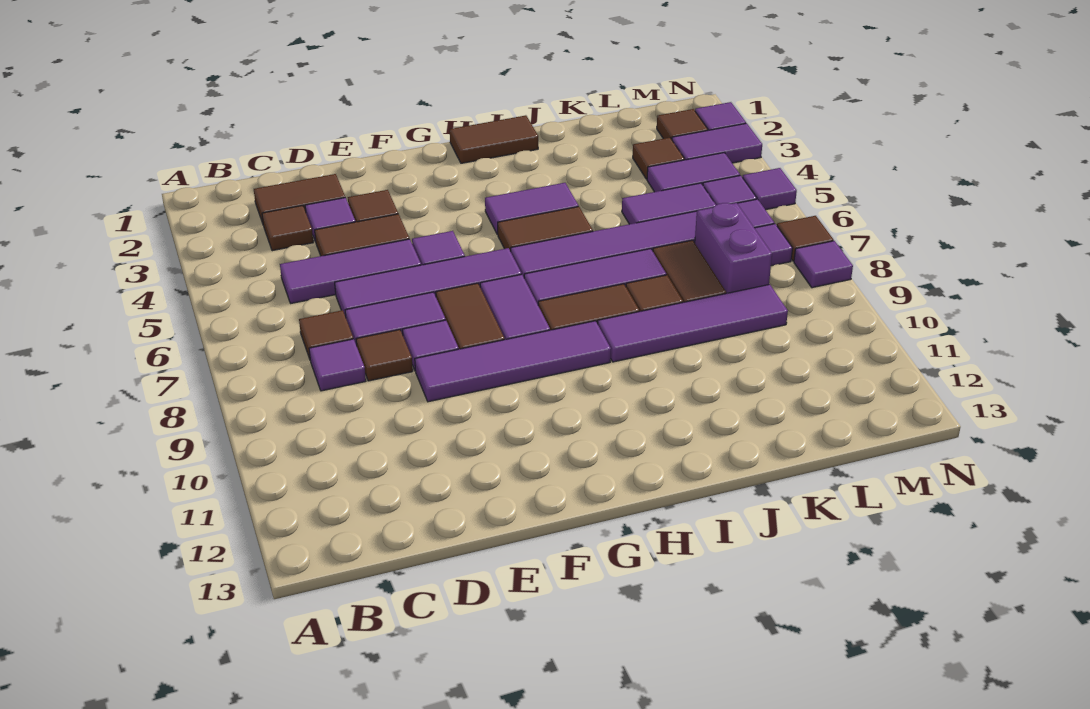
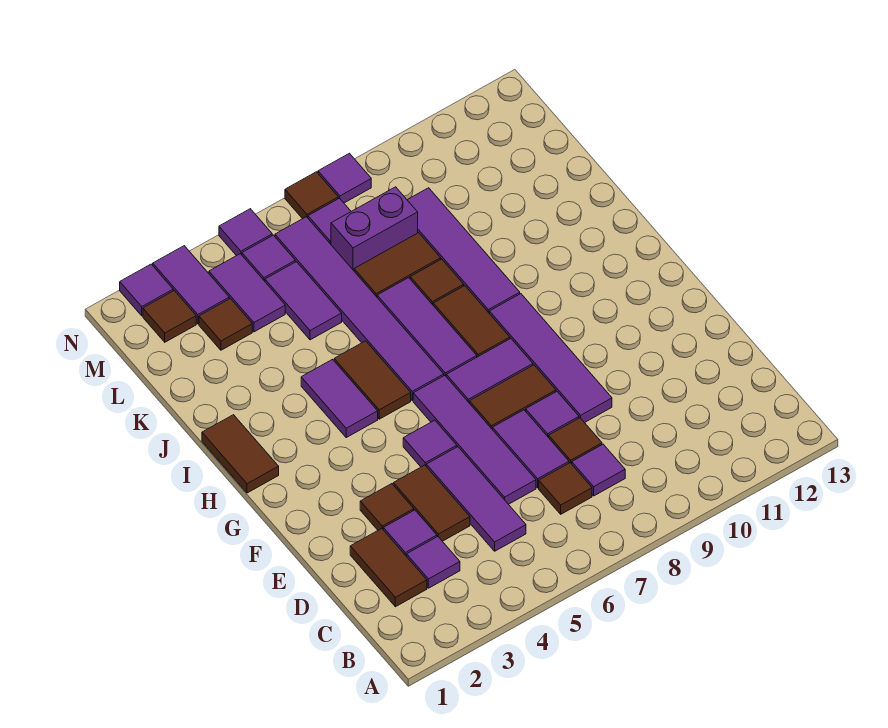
brown 1x1 tile [262,206,313,251] -> purple 1x1 tile [407,537,460,588]

